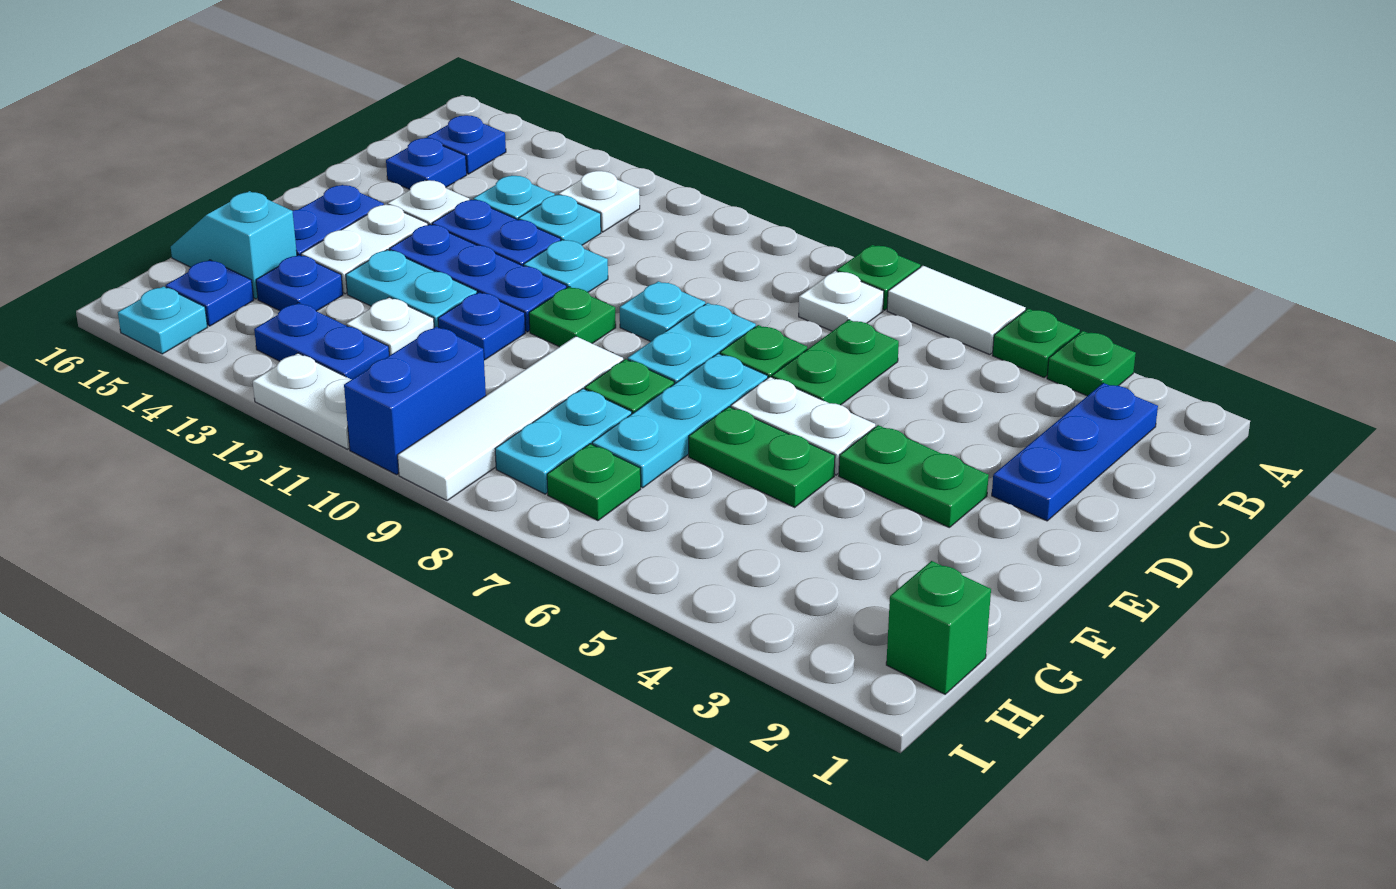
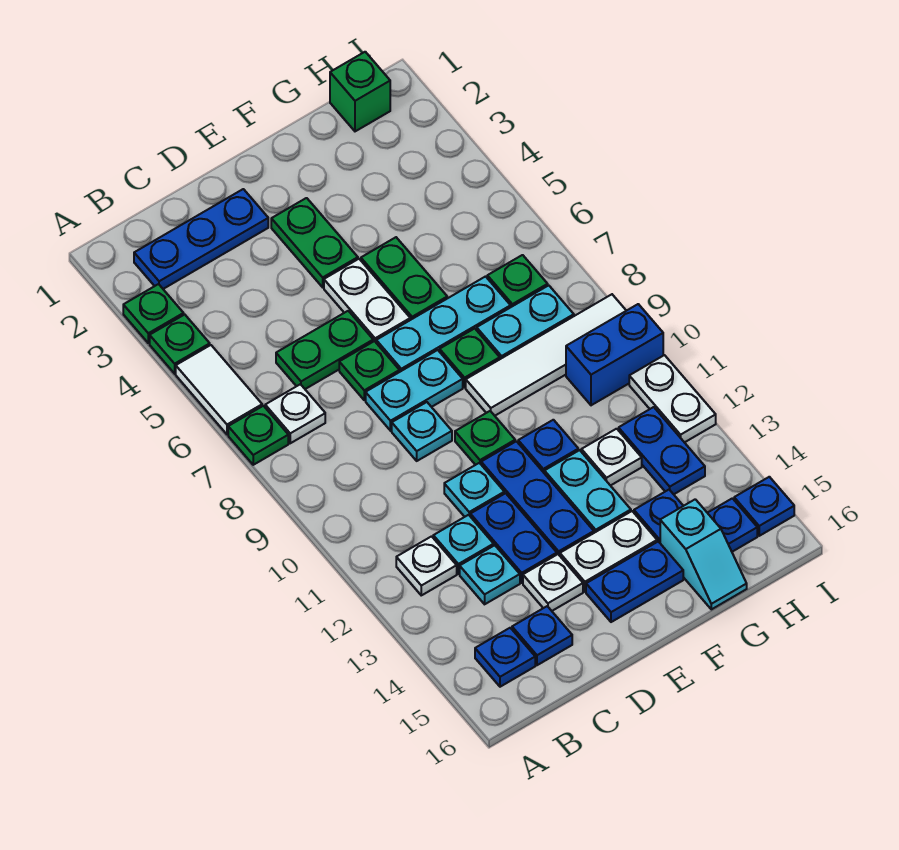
cyan 1x1 plate [118,286,207,354] -> blue 1x1 plate [734,477,794,536]

